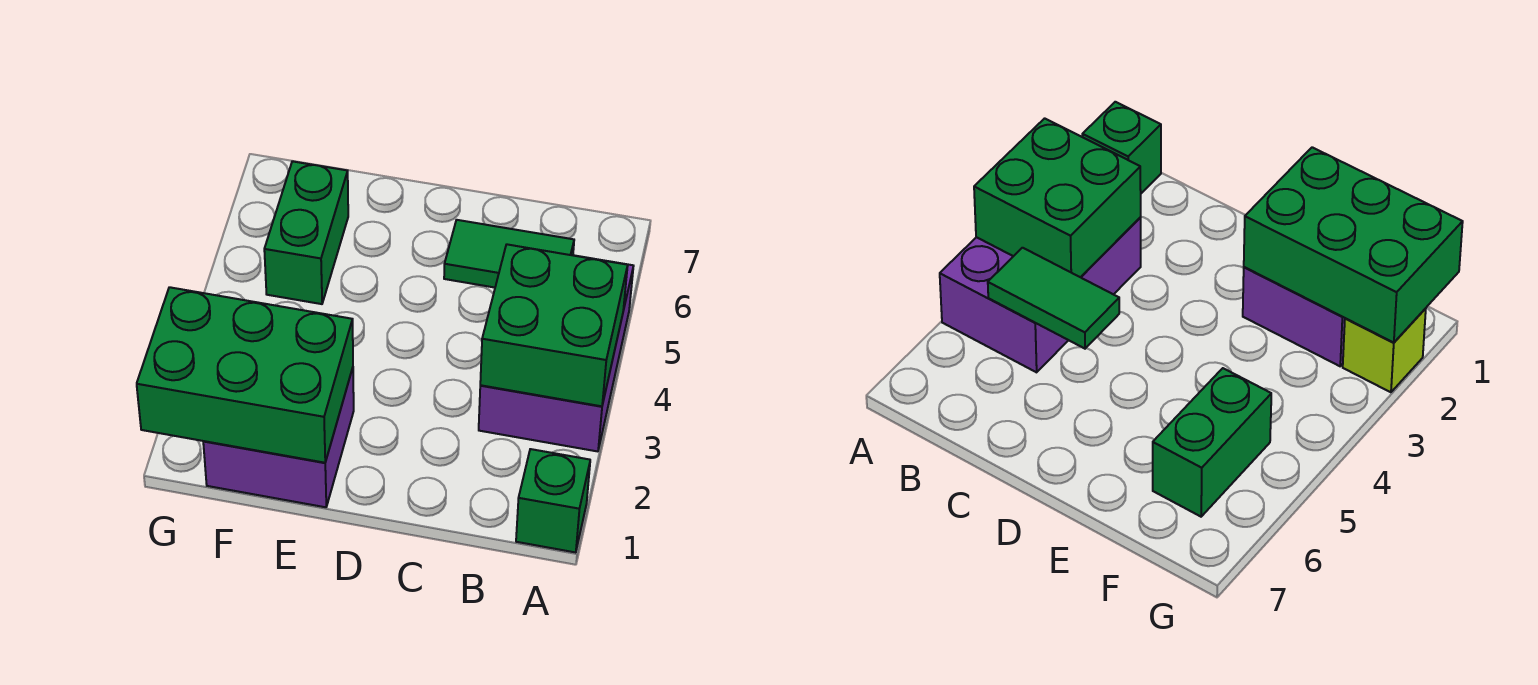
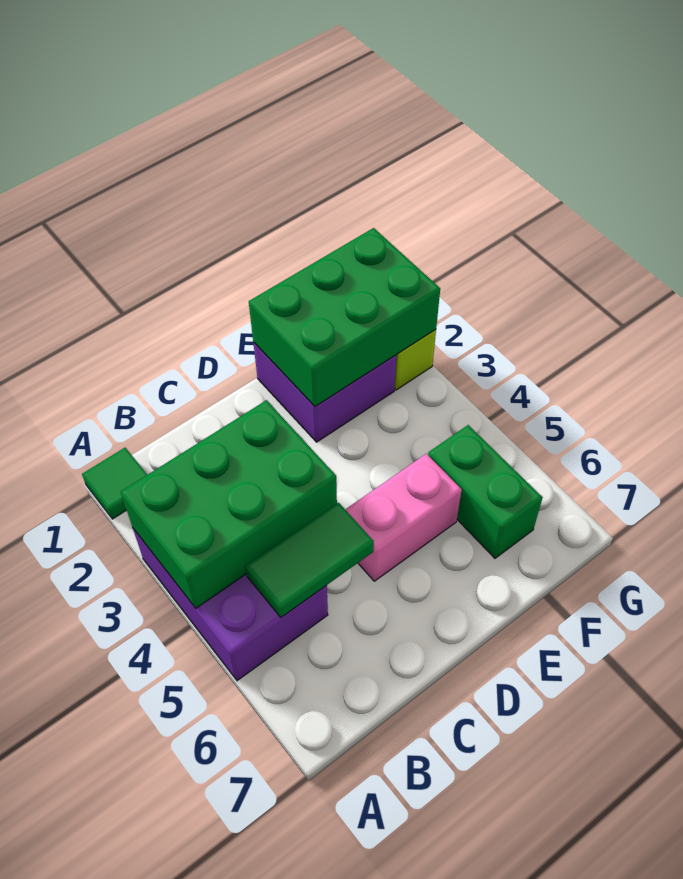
green 1x1 brick [516,449,590,553] -> green 1x1 tile [82,448,147,519]
green 2x2 brick [480,244,628,406] -> green 2x3 brick [121,400,337,608]
none -> pink 1x2 brick [345,454,462,581]

